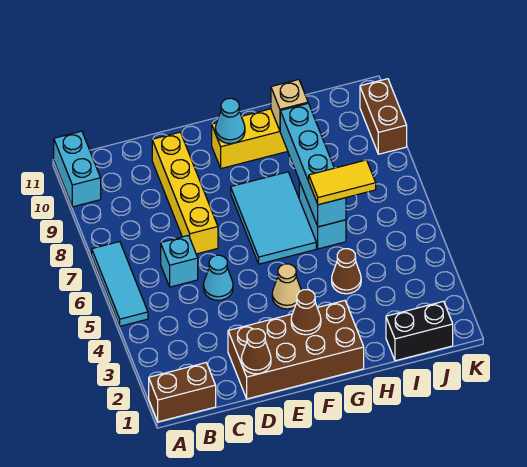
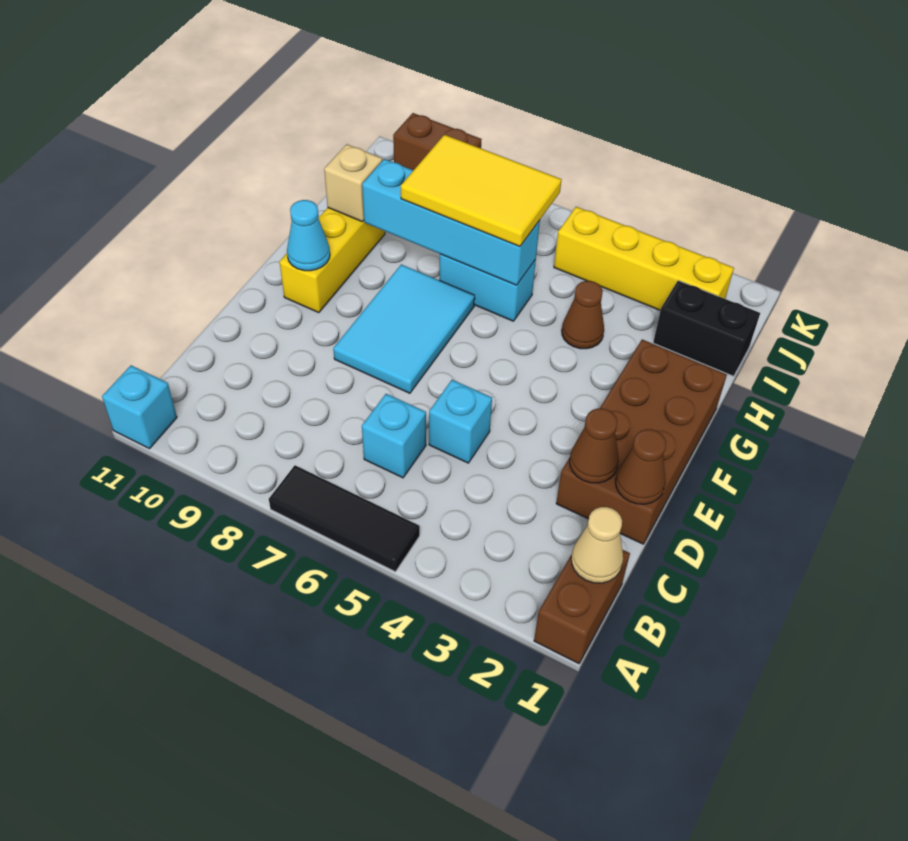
cyan 1x3 tile [92,242,148,326] -> black 1x3 tile [269,465,420,572]
cyan 1x2 brick [54,131,101,207] -> cyan 1x1 brick [102,365,177,449]
cyan 1x1 cone [203,255,233,300] -> cyan 1x1 brick [429,380,492,463]
yellow 1x4 brick [152,132,218,254] -> yellow 1x4 brick moved to [554,207,734,311]
brown 1x1 cone [291,290,321,335] -> brown 1x1 cone moved to [570,408,619,483]
tan 1x1 cone [272,264,301,309] -> tan 1x1 cone moved to [571,507,623,583]
cyan 2x3 tile [231,172,316,264] -> cyan 2x3 tile turned to [333,264,475,393]
yellow 1x2 tile [309,160,376,205] -> yellow 2x3 tile [401,135,562,246]
black 1x2 brick [386,301,453,361] -> black 1x2 brick turned to [653,281,760,376]

